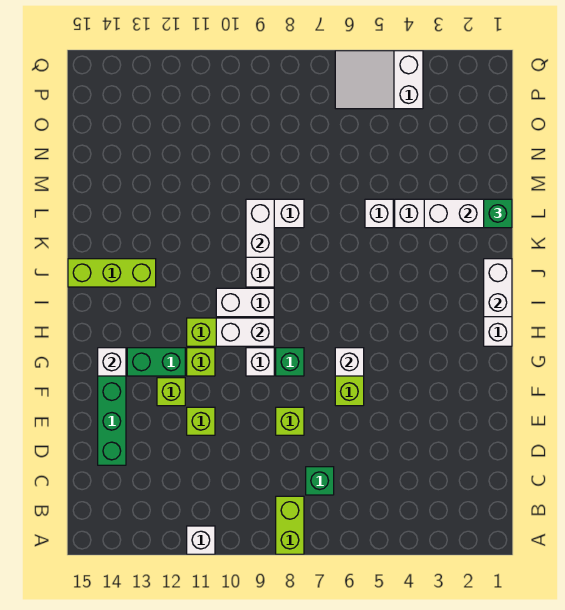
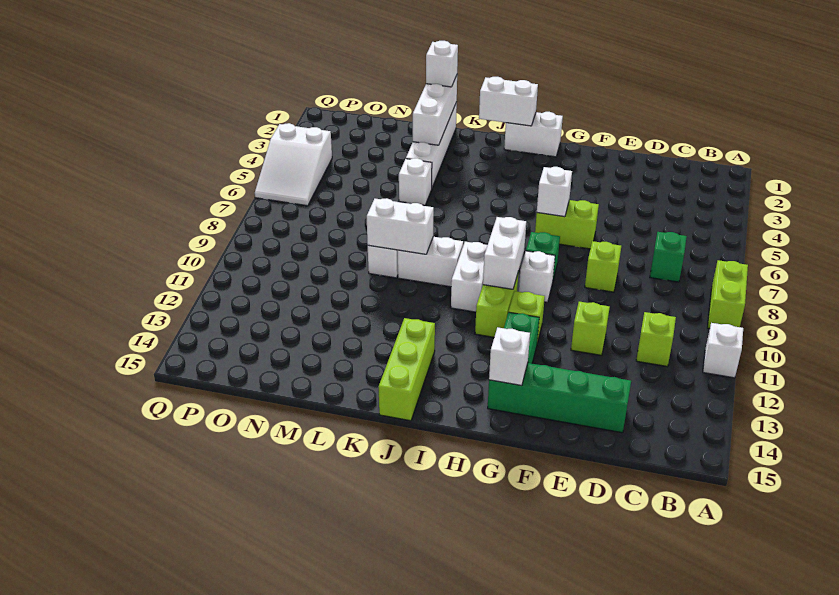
lime 1x2 brick [276,496,304,554] -> lime 1x2 brick turned to [707,260,748,329]
lime 1x1 brick [157,378,185,406] -> lime 1x1 brick moved to [636,312,676,366]
green 1x1 brick [484,199,512,228] -> white 1x1 brick [426,41,458,87]

